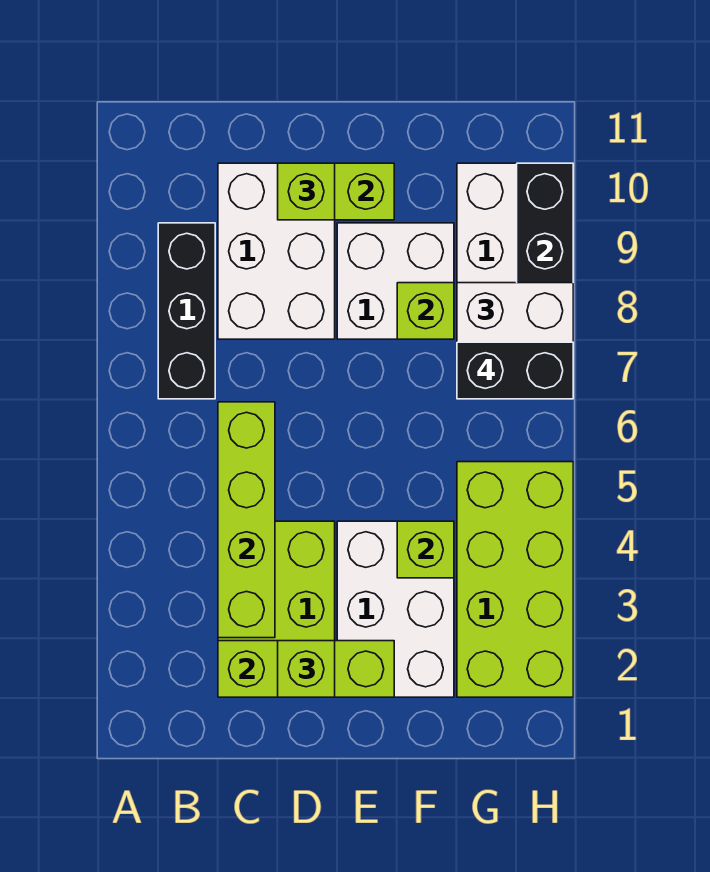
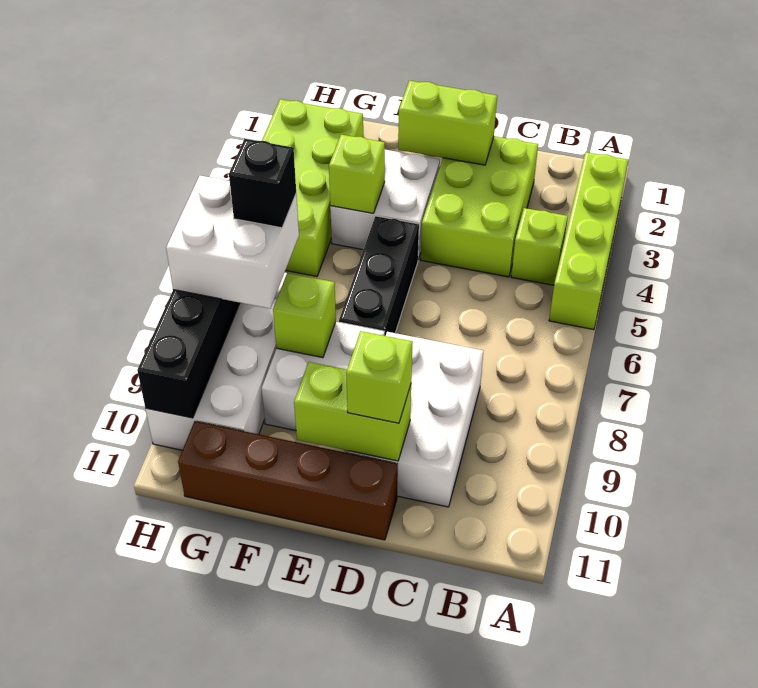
black 1x3 brick [158,223,215,399] -> black 1x3 brick moved to [339,216,419,336]
lime 1x3 brick [218,641,394,697] -> lime 1x2 brick [398,81,497,165]
lime 1x4 brick [218,402,275,638] -> lime 1x4 brick moved to [549,152,628,330]
lime 1x1 brick [278,641,335,697] -> lime 1x1 brick moved to [511,208,568,285]
none -> brown 1x4 brick [178,421,398,540]
white 2x3 brick [337,521,454,697] -> white 2x2 brick [330,150,440,260]
black 1x2 brick [457,342,573,399] -> black 1x1 brick [229,139,296,228]

